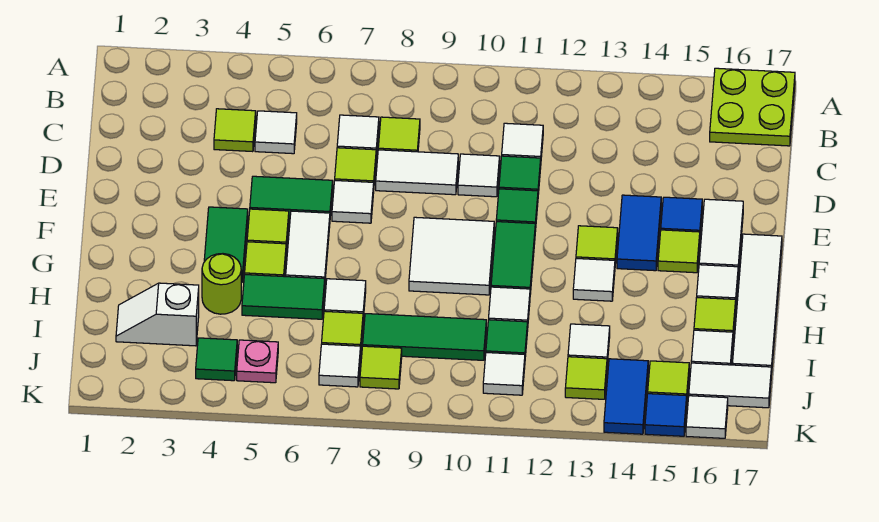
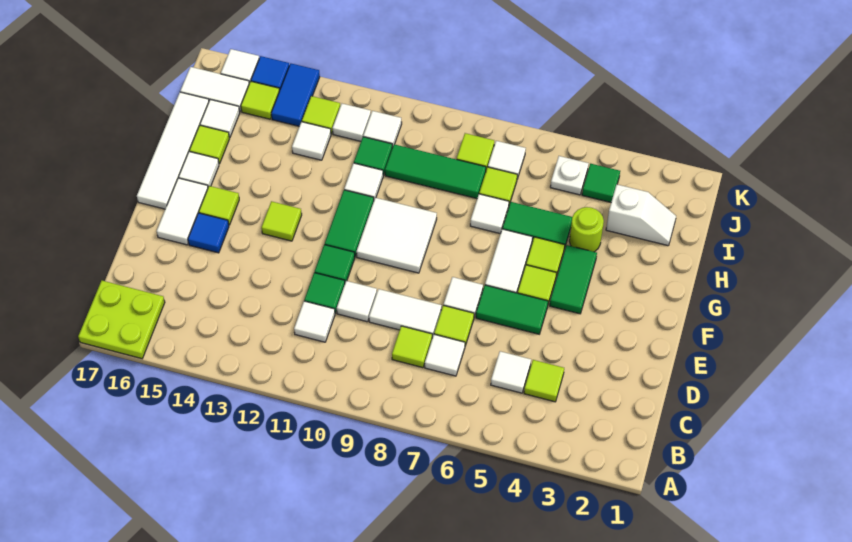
blue 1x2 tile [617,195,661,271] -> none
white 1x1 tile [573,258,615,301] -> white 1x1 tile moved to [332,104,371,141]
pink 1x1 plate [237,340,278,383] -> white 1x1 plate [550,156,589,195]

